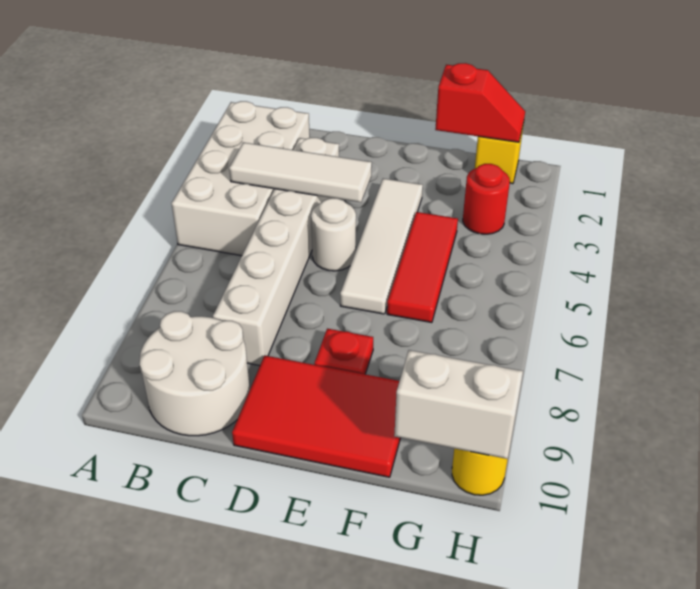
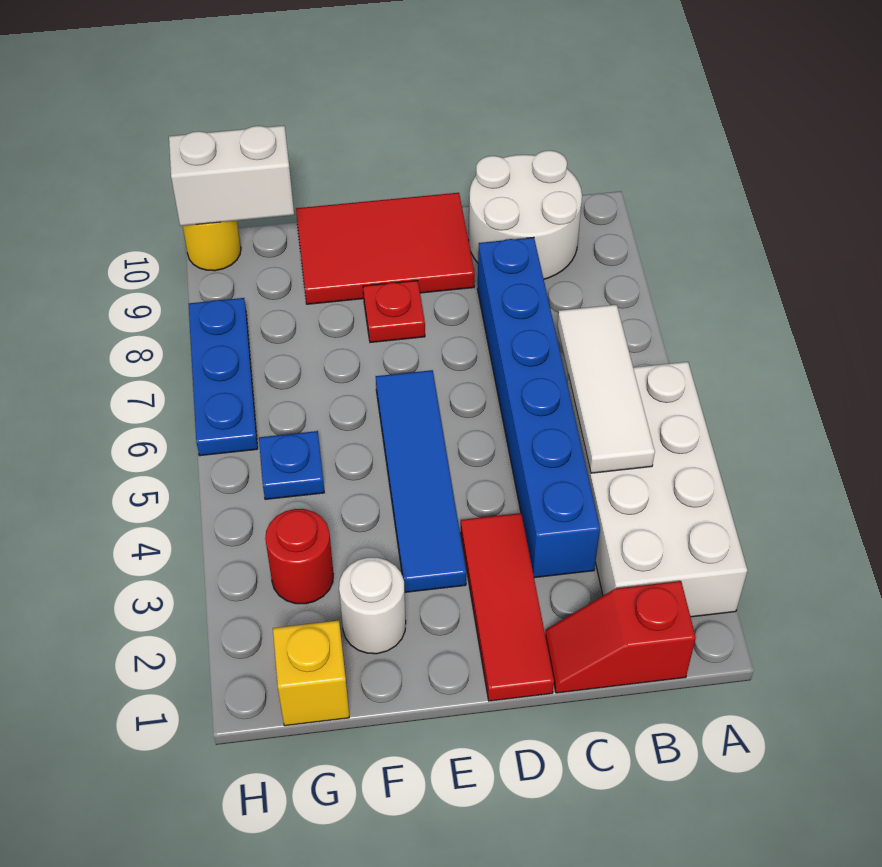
white 1x3 tile [229,142,372,202] -> white 1x3 tile turned to [557,305,655,473]
white 1x6 brick [213,138,339,366] -> blue 1x6 brick [478,237,600,578]
white 1x1 round brick [311,198,356,271] -> white 1x1 round brick moved to [339,558,406,654]
white 1x4 tile [340,179,423,314] -> blue 1x4 tile [376,370,466,592]
red 1x2 slope [435,63,525,142] -> red 1x2 slope moved to [545,581,696,693]
red 1x3 tile [387,212,458,323] -> red 1x3 tile moved to [461,513,554,701]
none -> blue 1x1 plate [259,431,324,499]
none -> blue 1x3 plate [189,298,258,456]

